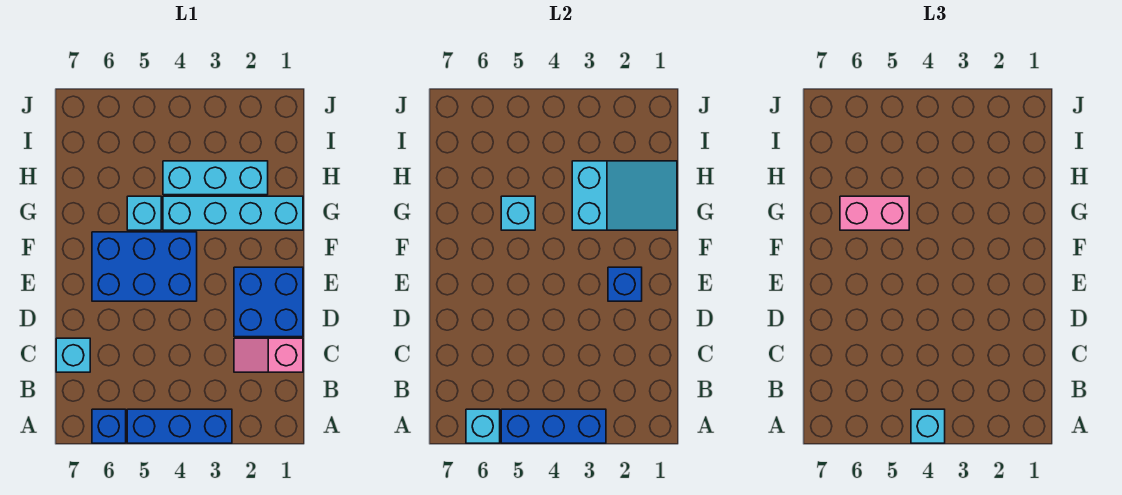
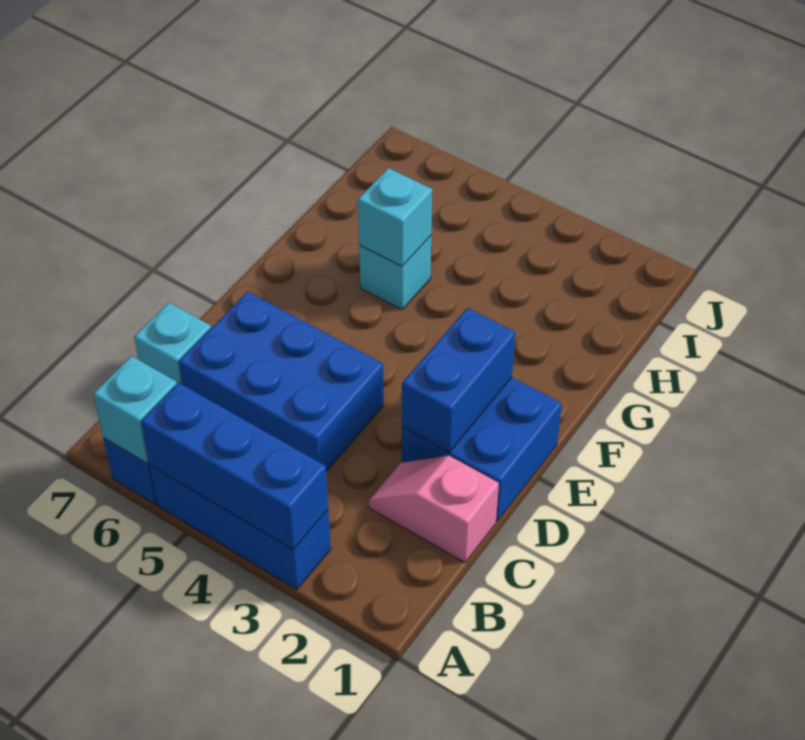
cyan 1x1 brick [911,409,945,443] -> none
blue 1x1 brick [608,267,642,301] -> blue 1x2 brick [402,308,515,452]
blue 2x3 brick [92,232,197,301] -> blue 2x3 brick moved to [179,292,384,471]
cyan 1x4 brick [163,196,303,230] -> none
cyan 2x3 slope [572,161,677,230] -> none
pink 1x2 brick [840,196,909,230] -> none
cyan 1x3 brick [163,161,268,195] -> none

